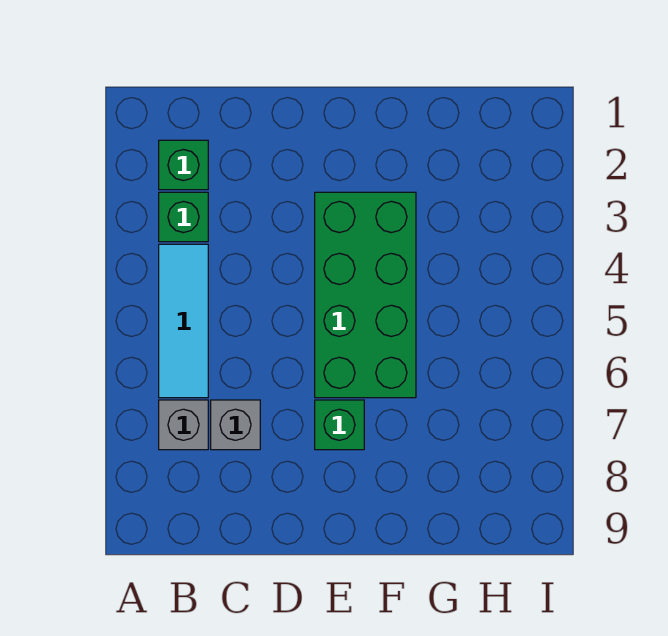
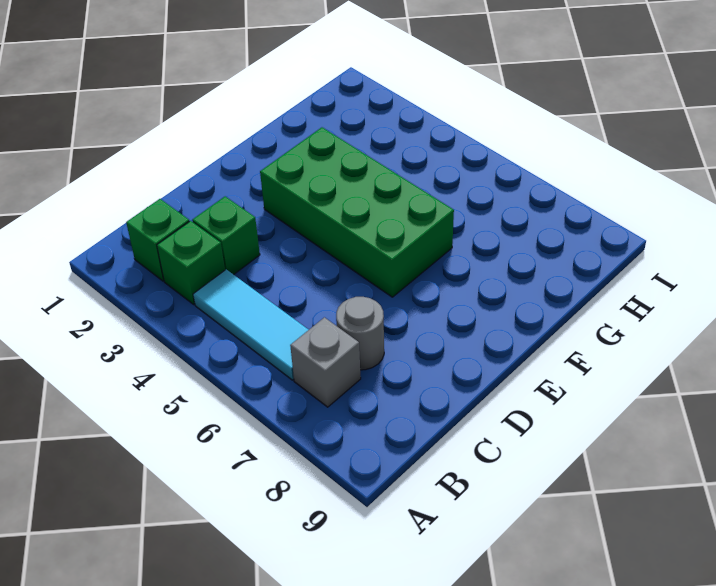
grey 1x1 brick [211,400,260,450] -> grey 1x1 round brick [336,297,384,370]
green 1x1 brick [315,400,364,450] -> green 1x1 brick moved to [192,196,260,275]

